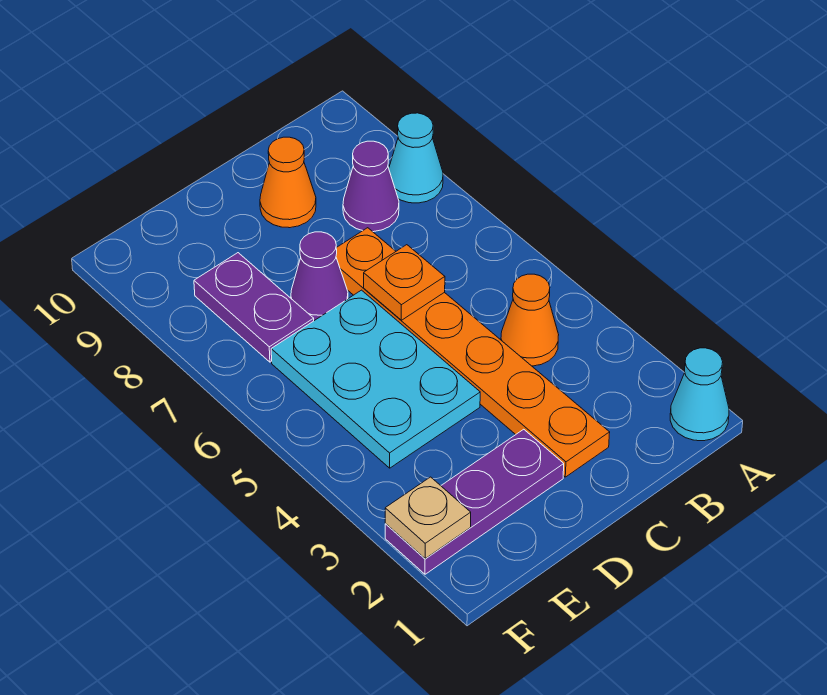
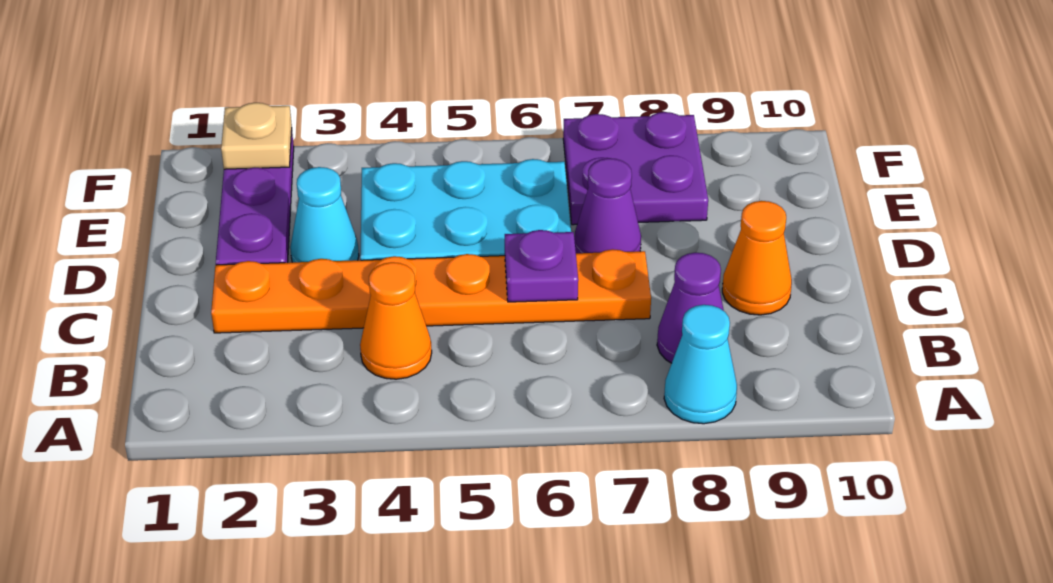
cyan 1x1 cone [670,348,729,441] -> cyan 1x1 cone moved to [290,167,359,262]
orange 1x1 plate [364,245,445,320] -> purple 1x1 plate [505,230,578,302]
purple 1x2 plate [194,253,314,362] -> purple 2x2 plate [563,112,708,225]

